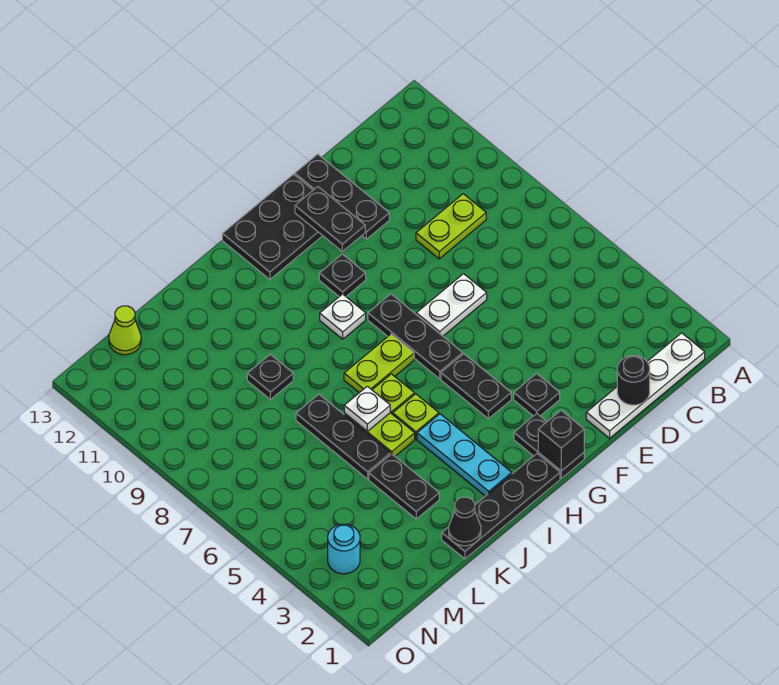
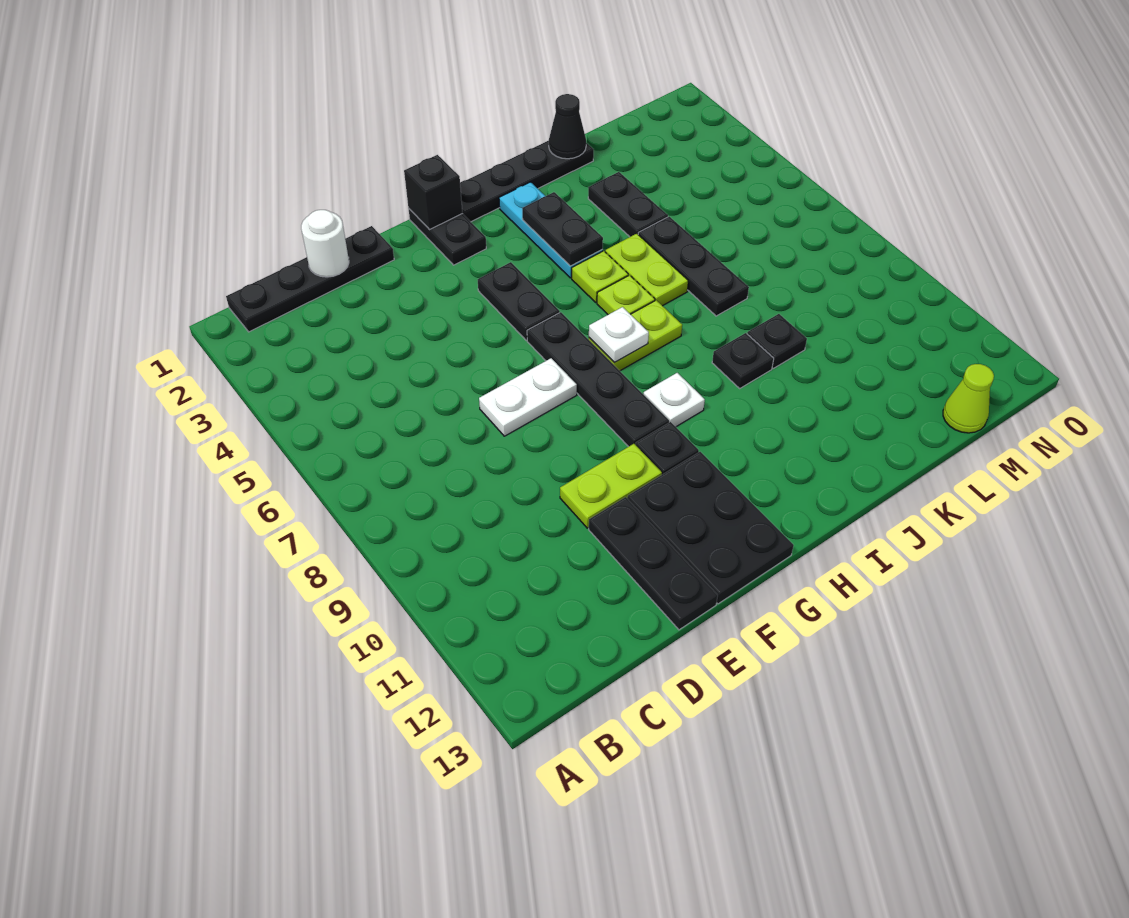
white 1x4 plate [586,333,705,438] -> black 1x4 plate [226,226,394,332]
lime 1x2 plate [416,194,486,259] -> lime 1x2 plate moved to [560,444,662,528]
black 1x1 round brick [617,356,650,405] -> white 1x1 round brick [301,210,349,277]
black 1x1 plate [514,373,560,416] -> black 1x1 plate moved to [712,333,774,388]
black 1x2 plate [295,187,365,251] -> black 1x2 plate moved to [522,192,603,266]
black 2x3 plate [222,174,322,279] -> black 2x3 plate turned to [627,452,794,604]
black 1x3 plate [368,294,463,379] -> black 1x4 plate [527,312,669,447]
white 1x1 plate [344,386,390,431] -> white 1x1 plate moved to [589,307,649,363]
cyan 1x1 round brick [328,524,360,574] -> none

